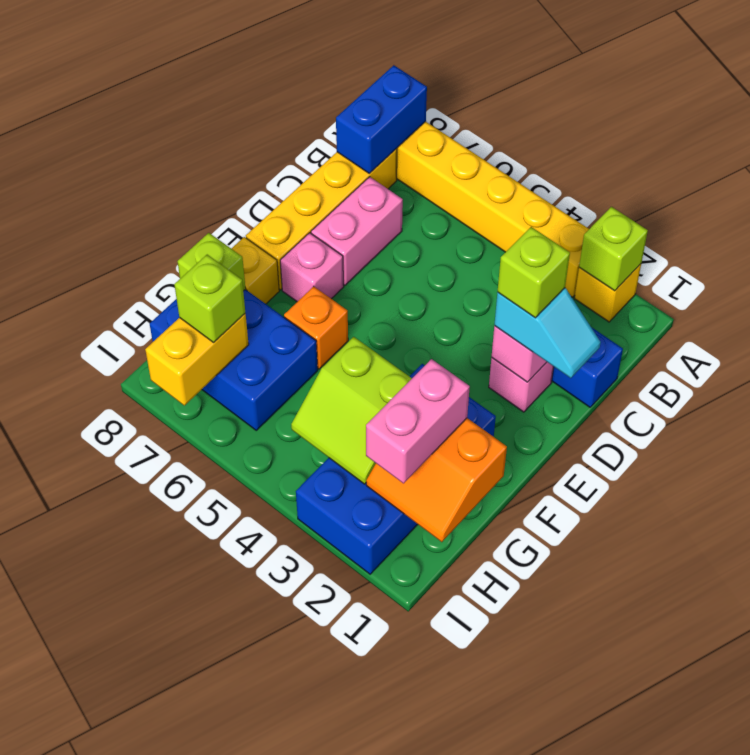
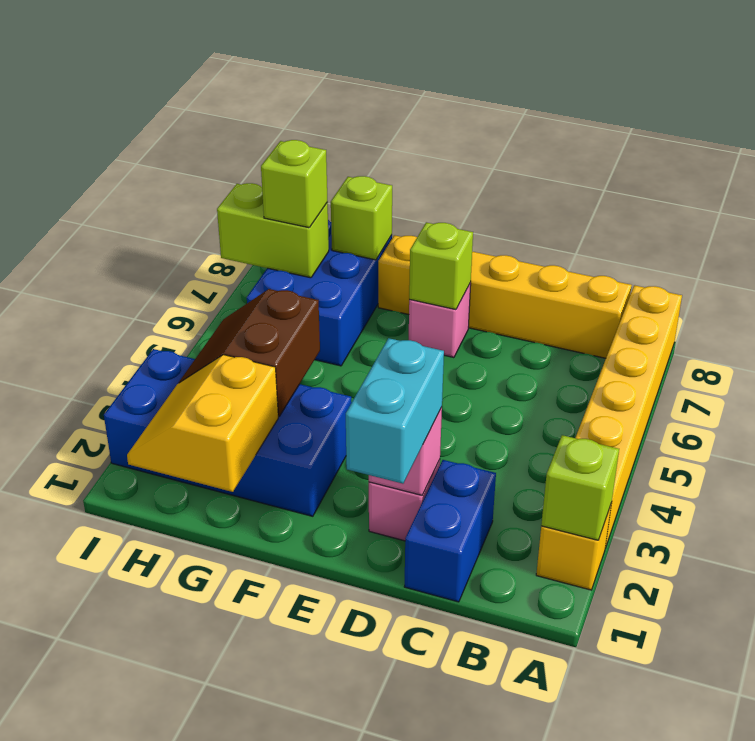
blue 1x2 brick [336,65,427,174] -> none
pink 1x2 brick [311,177,403,286] -> none
cyan 1x2 slope [494,288,601,378] -> cyan 1x2 brick [346,338,444,484]
lime 1x1 brick [498,227,570,318] -> lime 1x1 brick moved to [409,222,473,310]
orange 1x1 brick [284,286,348,369] -> none
orange 2x2 slope [366,418,507,542] -> yellow 2x2 slope [127,355,278,492]
pink 1x2 brick [366,359,470,483] -> none
lime 2x2 slope [291,337,412,484] -> brown 2x2 slope [179,289,320,417]
yellow 1x2 brick [145,314,249,405] -> lime 1x2 brick [217,183,329,278]

